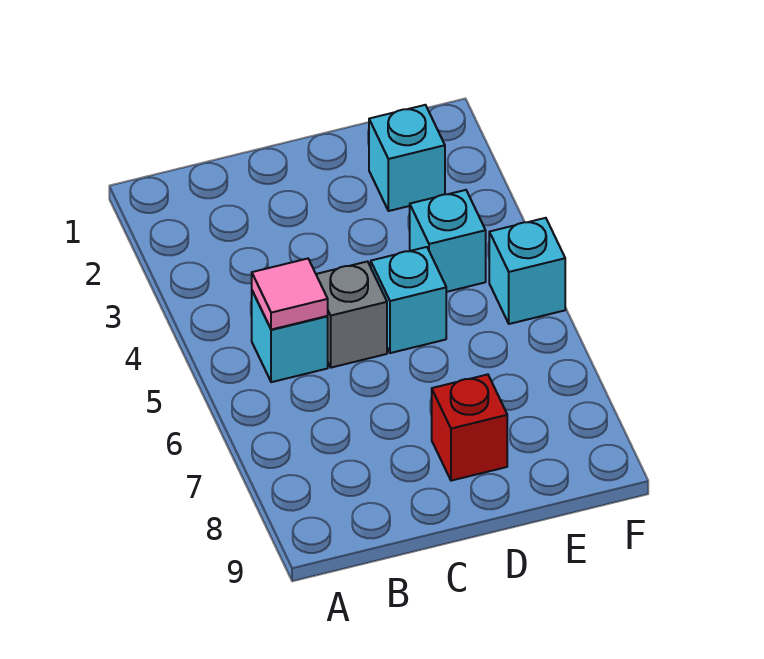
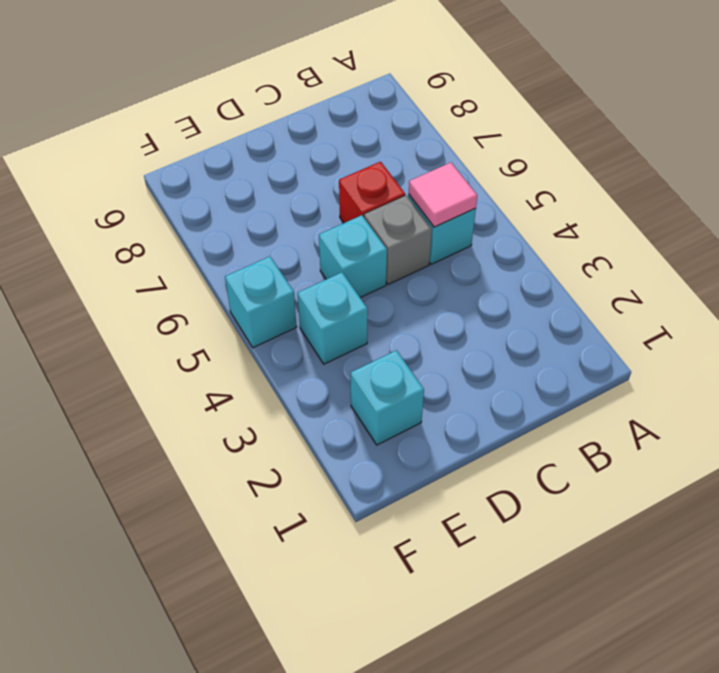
red 1x1 brick [432,375,507,481] -> red 1x1 brick moved to [339,162,405,223]

